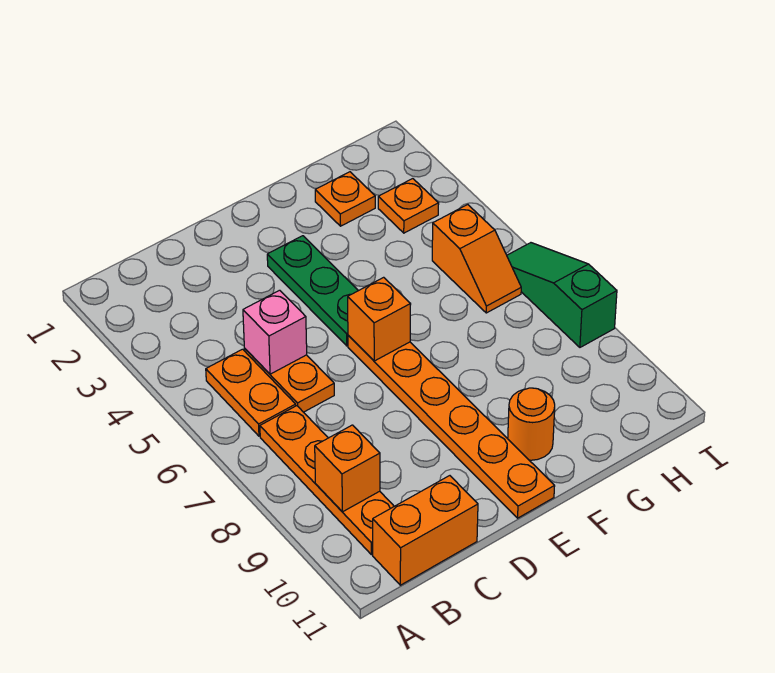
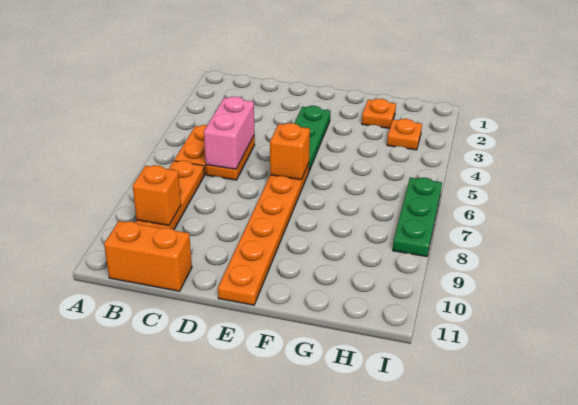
pink 1x1 brick [243,290,307,374] -> pink 1x2 brick [204,97,254,169]
orange 1x1 round brick [508,388,555,460] -> none
orange 1x2 slope [432,204,521,313] -> none
green 1x3 slope [507,243,617,347] -> green 1x3 plate [393,178,442,257]

